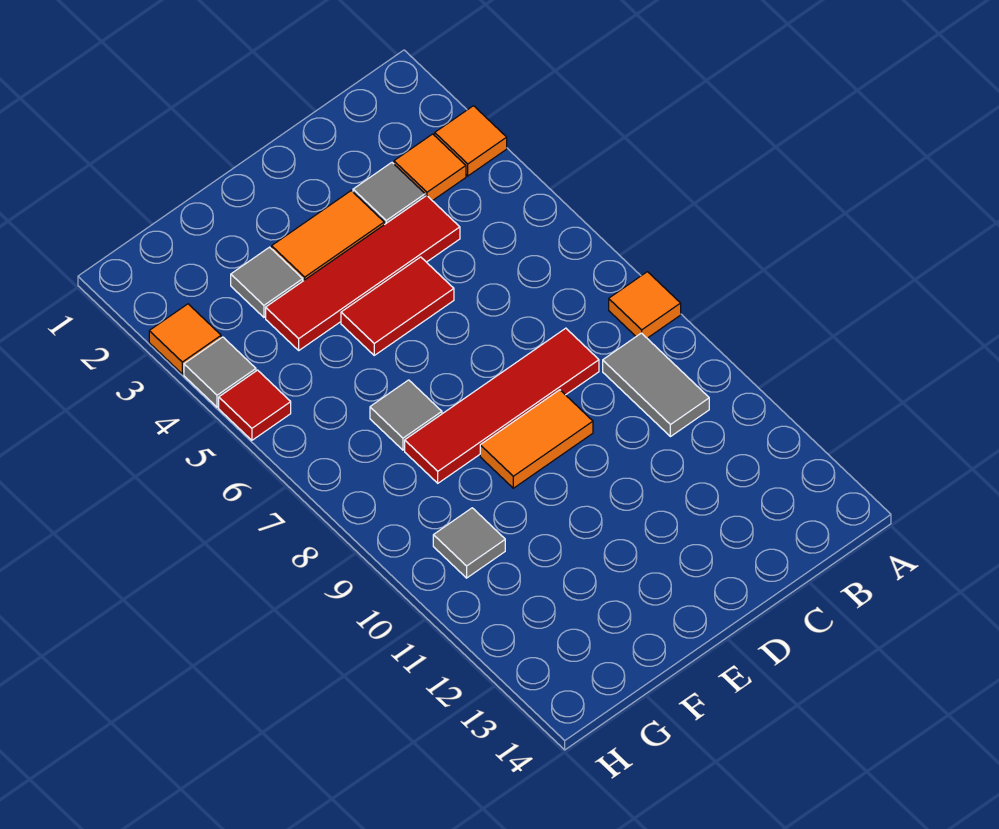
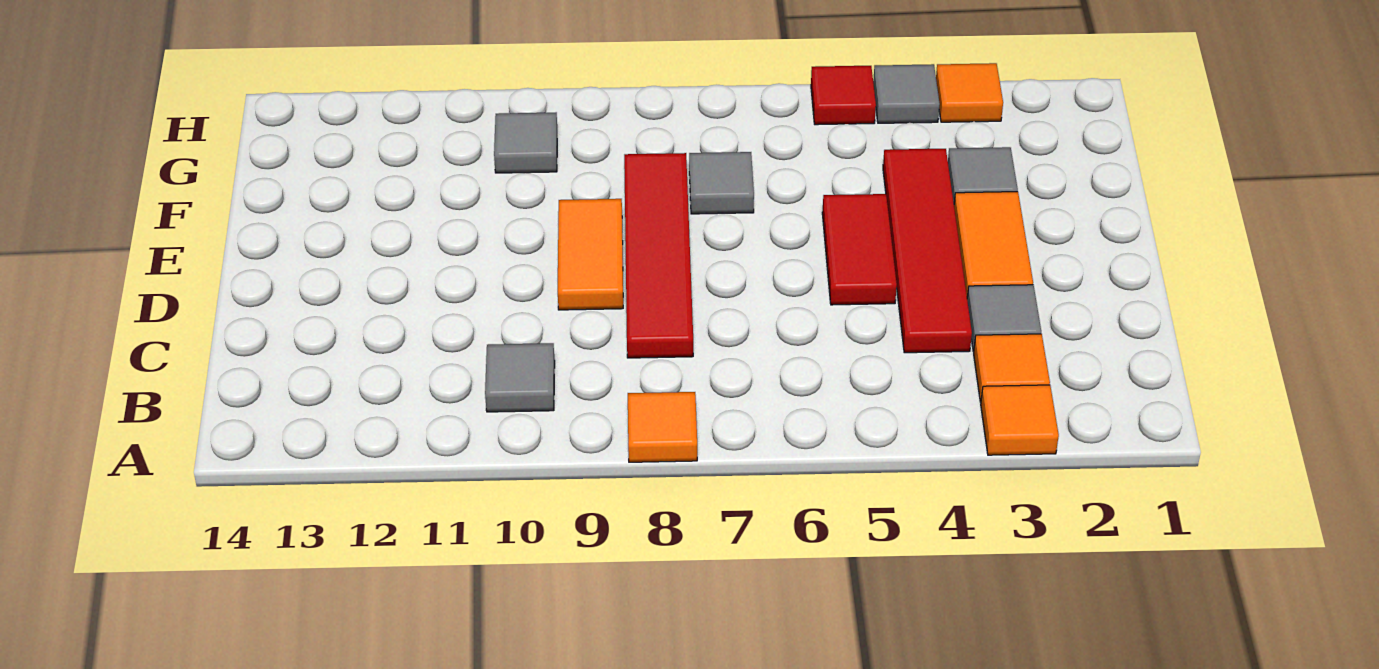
grey 1x2 tile [603,333,709,437] -> grey 1x1 tile [485,343,555,412]

